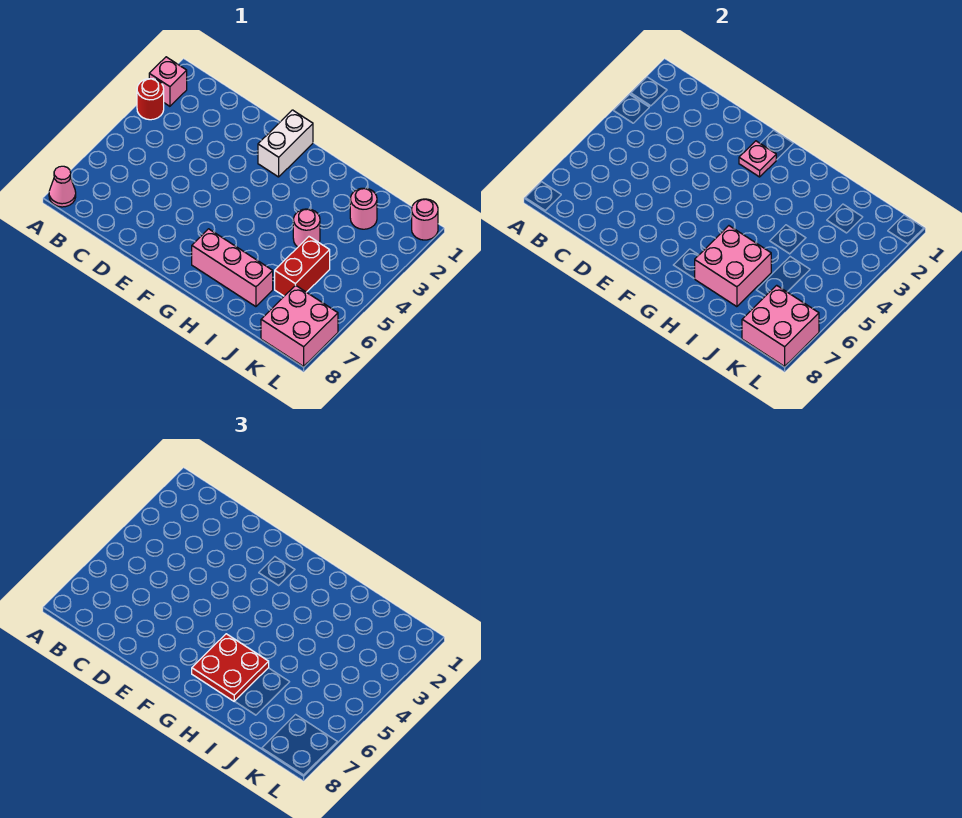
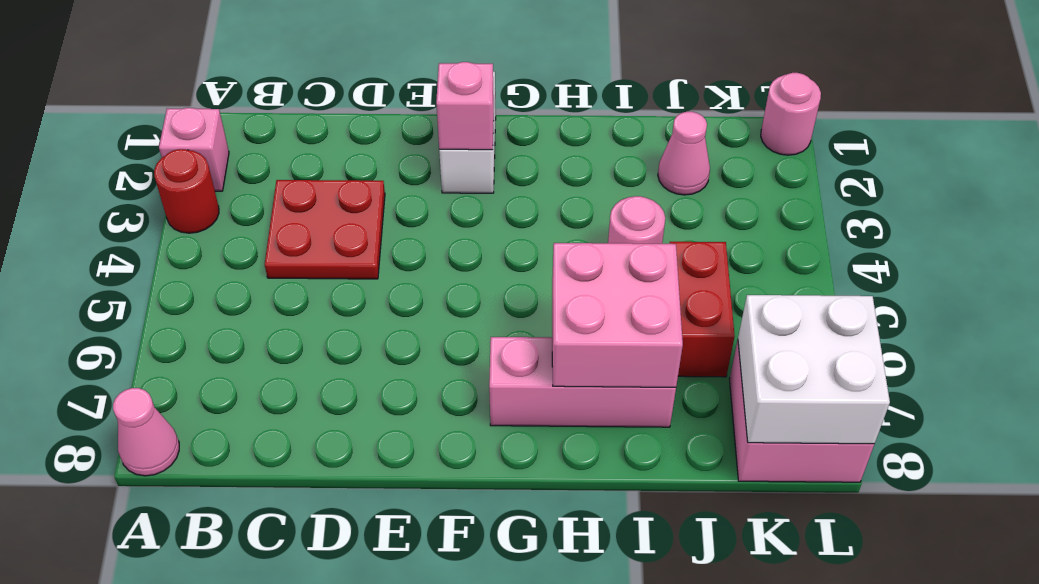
pink 1x1 plate [739,141,776,177] -> pink 1x1 brick [436,62,494,150]
red 2x2 plate [192,634,269,701] -> red 2x2 plate moved to [265,180,385,279]
pink 1x1 round brick [350,188,377,229] -> pink 1x1 cone [658,112,710,195]
pink 2x2 brick [742,285,819,366] -> white 2x2 brick [738,295,890,444]

